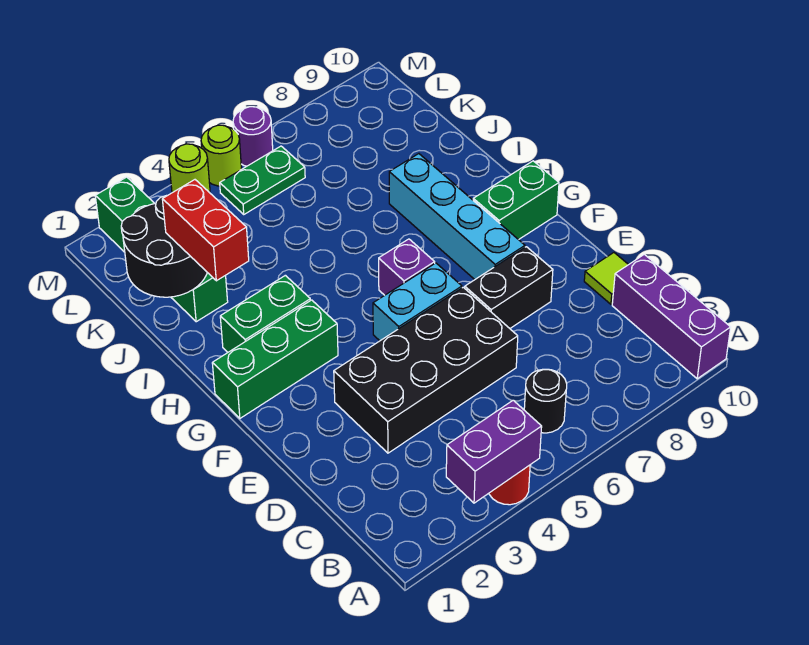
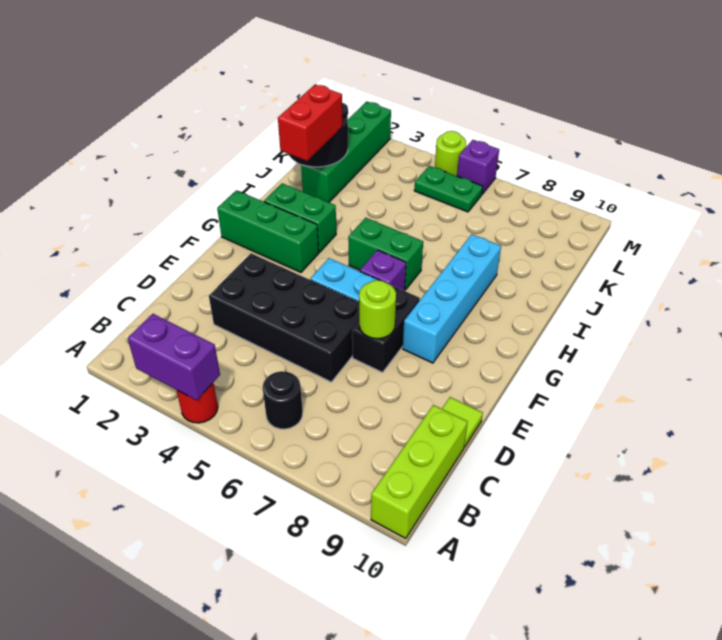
purple 1x3 brick [612,254,731,379] -> lime 1x3 brick [371,405,467,538]
black 1x2 brick [465,247,553,328] -> black 1x2 brick turned to [352,285,420,372]
green 1x2 brick [473,161,559,240] -> green 1x2 brick moved to [348,218,423,290]
lime 1x1 round brick [169,144,210,193] -> lime 1x1 round brick moved to [359,280,396,339]
purple 1x1 round brick [233,107,273,166] -> purple 1x1 brick [457,140,499,194]

